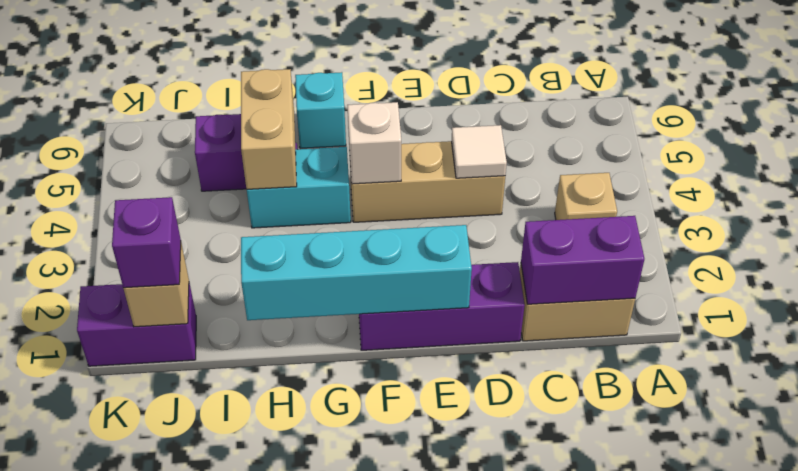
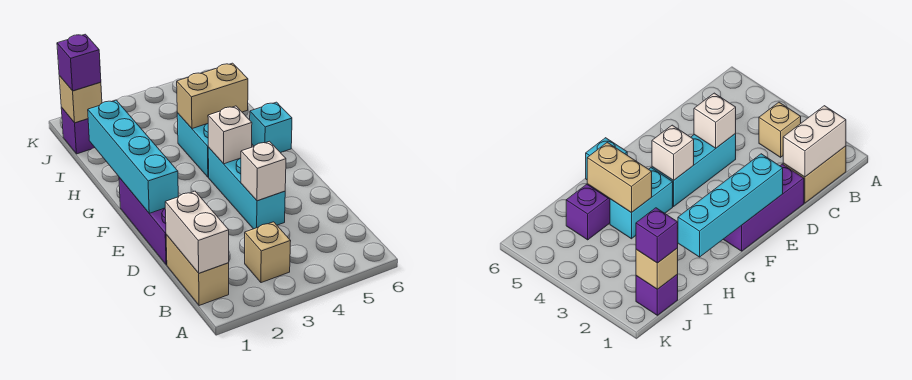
purple 1x2 brick [521,216,644,304] -> white 1x2 brick [165,191,229,273]
tan 1x3 brick [349,141,505,222] -> cyan 1x3 brick [208,148,285,229]
white 1x1 tile [452,125,507,178] -> white 1x1 brick [241,141,286,201]
purple 1x2 brick [77,283,196,366] -> purple 1x1 brick [61,107,95,154]

